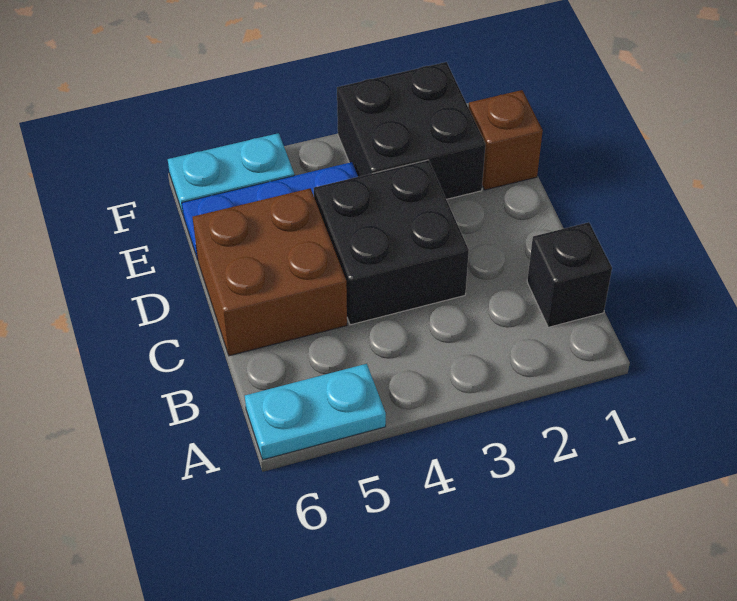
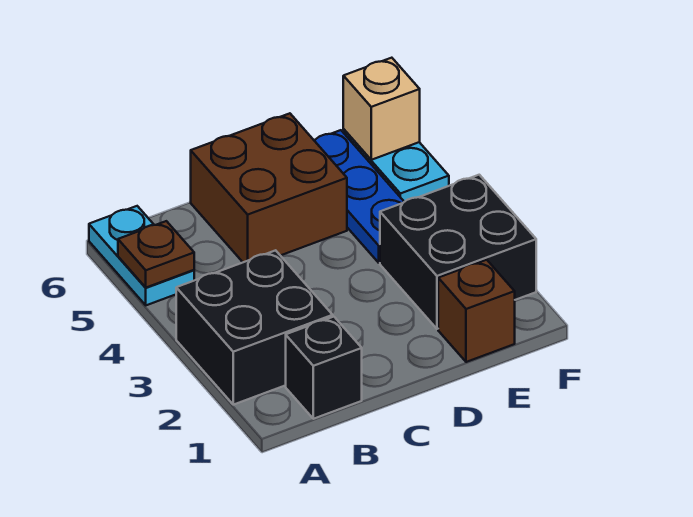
none -> brown 1x1 plate [118,221,194,288]
black 2x2 brick [314,160,469,325] -> black 2x2 brick moved to [176,250,333,405]
none -> tan 1x1 brick [343,58,420,160]

